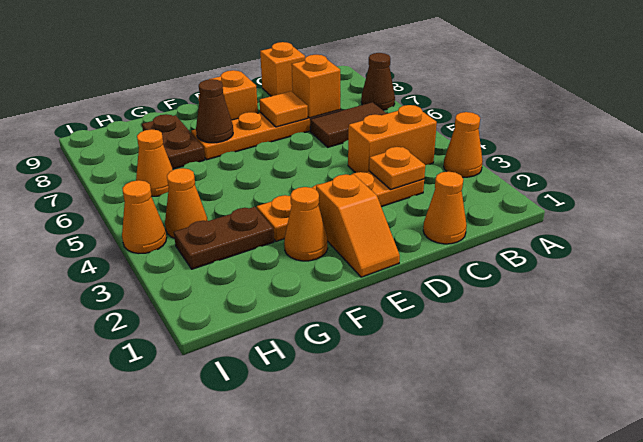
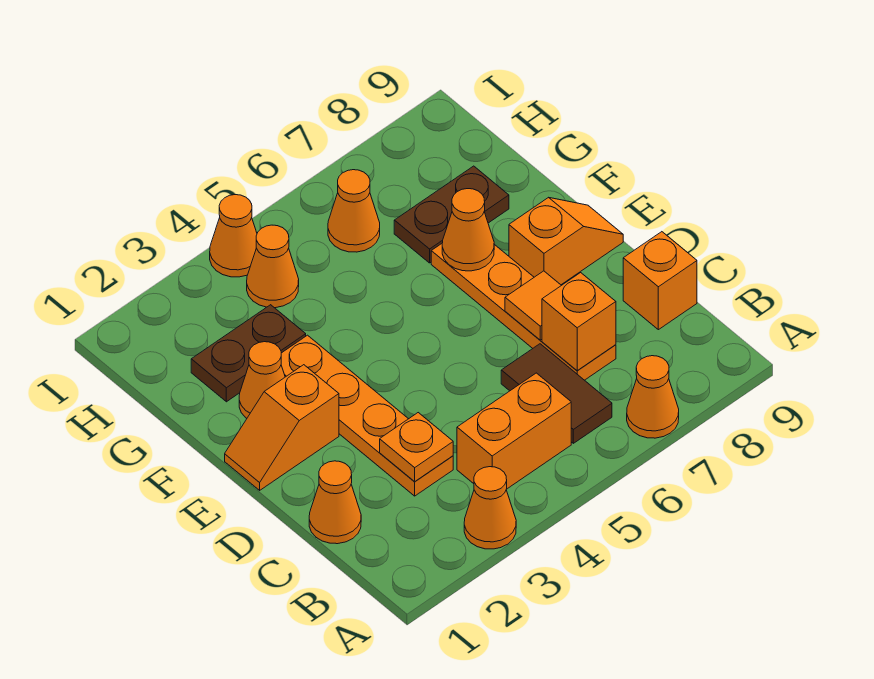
brown 1x1 cone [361,53,395,110] -> orange 1x1 cone [627,356,679,438]
orange 1x2 brick [348,105,437,173] -> orange 1x2 brick turned to [457,373,571,489]
brown 1x1 cone [196,79,233,143] -> orange 1x1 cone [442,189,494,271]
brown 1x2 plate [174,207,274,269] -> brown 1x2 plate turned to [191,305,306,402]

